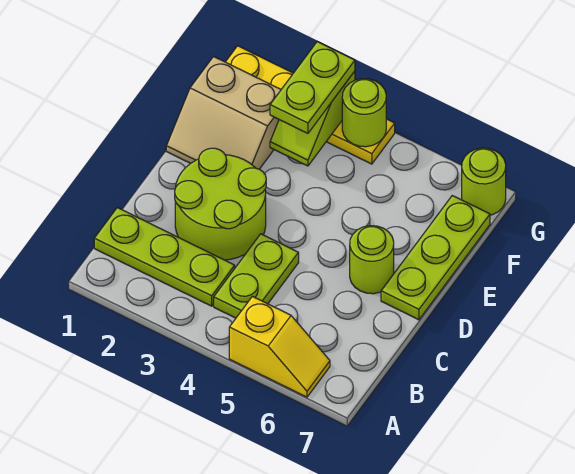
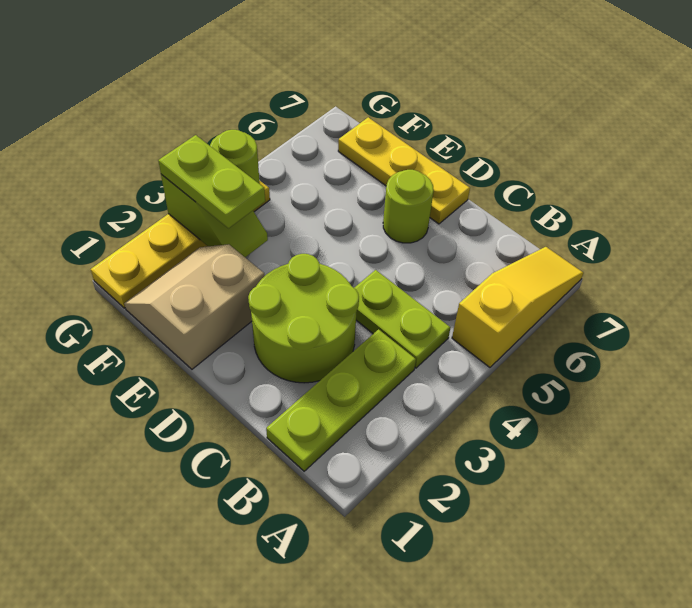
yellow 1x2 slope [229,296,330,397] -> yellow 1x3 slope [452,247,583,367]
lime 1x3 plate [381,196,490,320] -> yellow 1x3 plate [338,117,470,224]
tan 2x2 slope [166,57,281,169] -> tan 2x2 slope turned to [124,244,265,369]
lime 1x1 round brick [462,148,506,215] -> none

